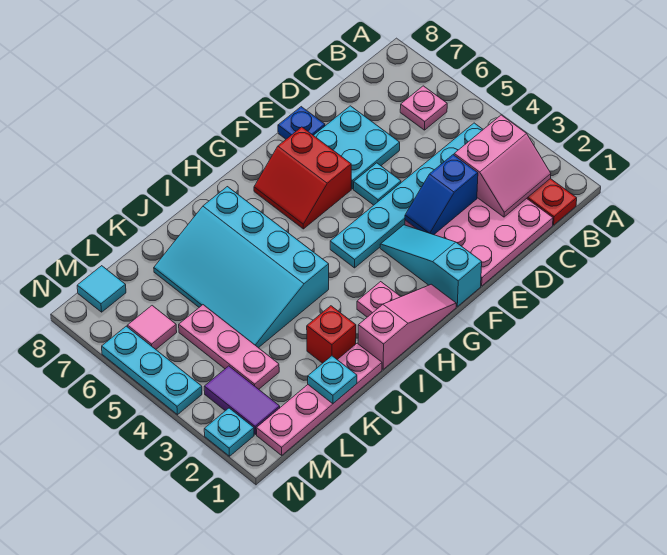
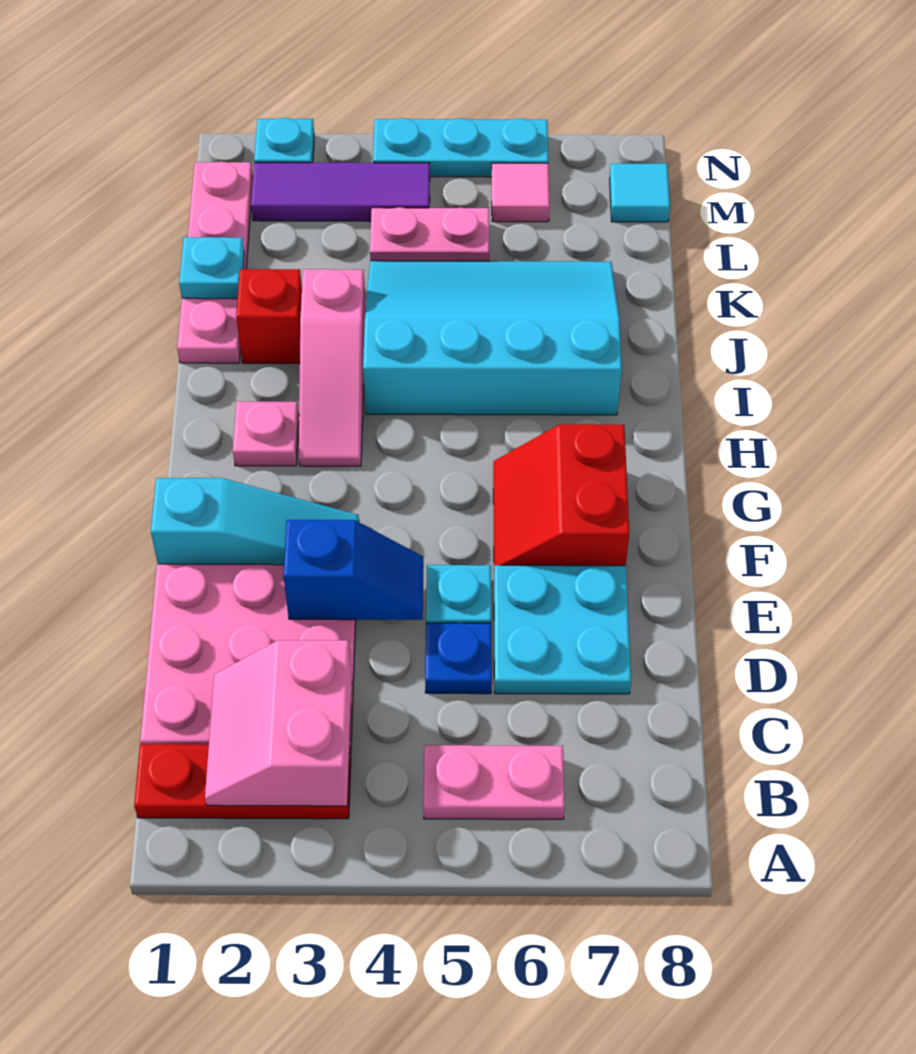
cyan 1x6 plate [330,123,483,268] -> none
pink 1x1 plate [400,86,447,130] -> pink 1x2 plate [423,745,565,819]
blue 1x2 slope [405,155,478,235] -> blue 1x2 slope turned to [283,520,424,620]
blue 1x1 plate [278,107,325,139] -> blue 1x1 plate moved to [425,623,492,694]
red 2x2 slope [254,127,351,229] -> red 2x2 slope turned to [493,424,629,566]
pink 1x3 slope [358,284,456,369] -> pink 1x3 slope moved to [299,269,366,466]
pink 1x3 plate [179,305,279,389] -> pink 1x2 plate [370,207,489,261]
purple 1x2 tile [204,366,280,434] -> purple 1x3 tile [251,163,430,221]

